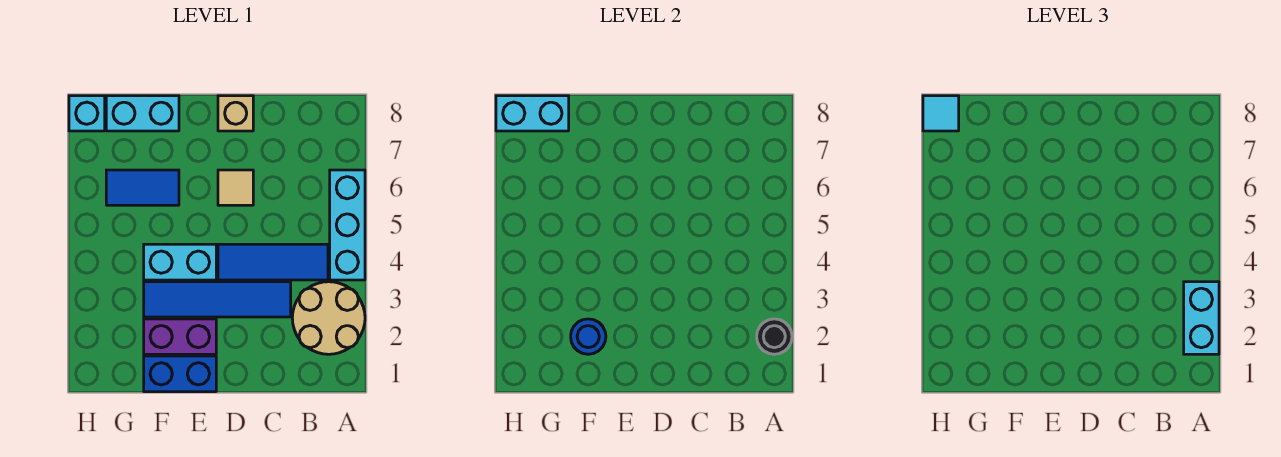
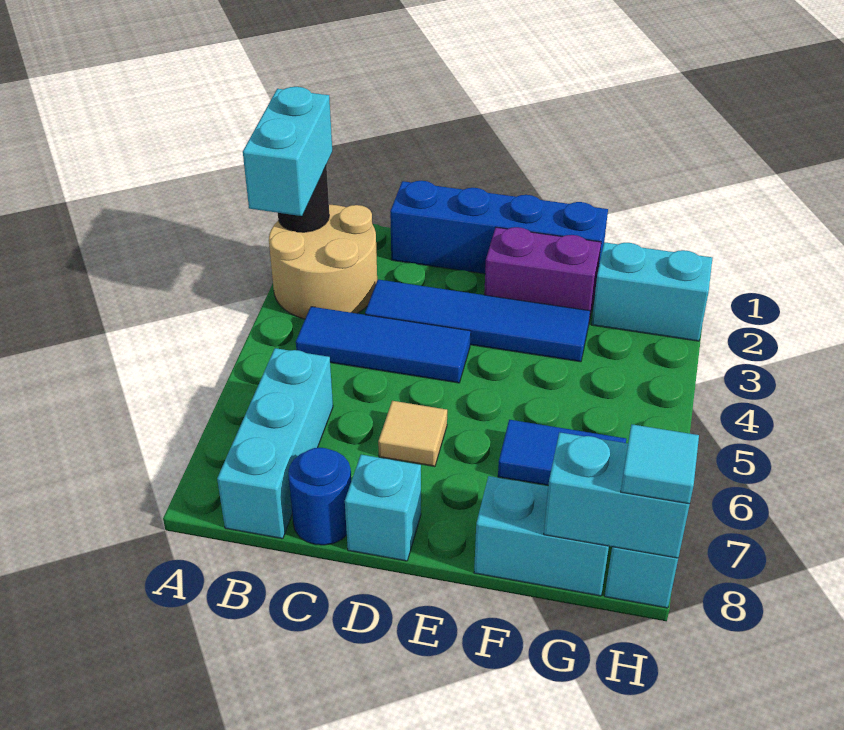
cyan 1x3 brick [330,170,365,280] -> cyan 1x3 brick moved to [217,348,333,539]
tan 1x1 brick [218,96,253,131] -> cyan 1x1 brick [345,455,421,561]
blue 1x2 brick [144,356,216,392] -> blue 1x4 brick [390,181,608,274]
cyan 1x2 brick [144,244,216,280] -> cyan 1x2 brick moved to [591,242,712,341]
blue 1x1 round brick [571,319,606,354] -> blue 1x1 round brick moved to [288,448,351,545]

